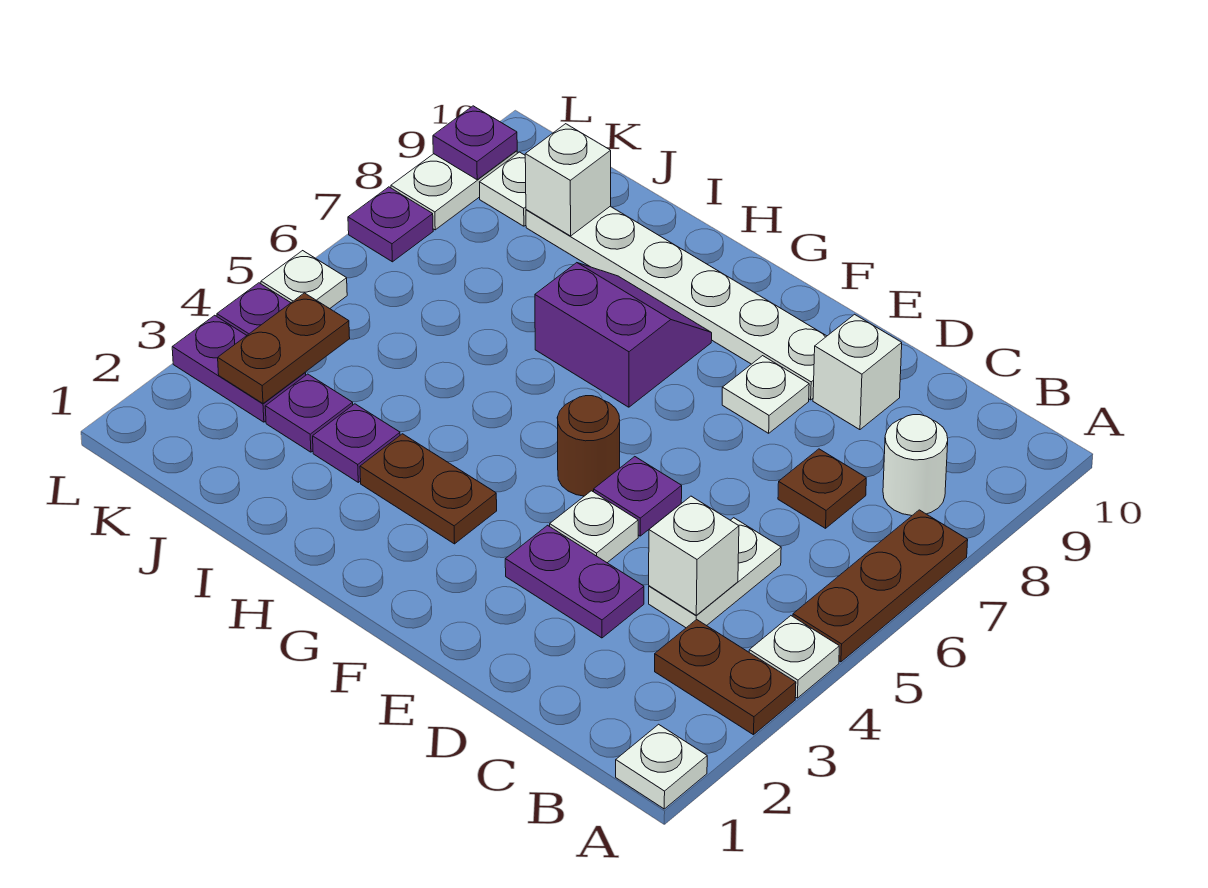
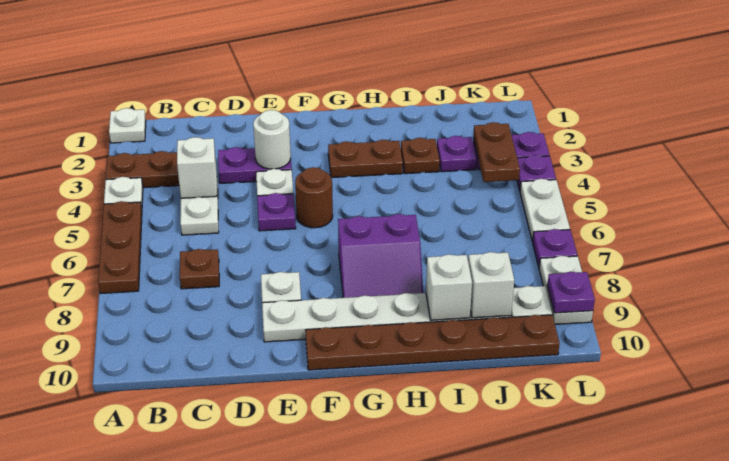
white 1x1 round brick [883,415,948,516] -> white 1x1 round brick moved to [253,110,291,169]
white 1x1 brick [813,314,902,430] -> white 1x1 brick moved to [426,254,472,320]
none -> brown 1x6 plate [306,315,560,370]
purple 1x1 plate [313,404,400,482] -> brown 1x1 plate [401,138,440,174]
white 1x1 plate [261,251,347,309] -> white 1x2 plate [520,179,570,241]

